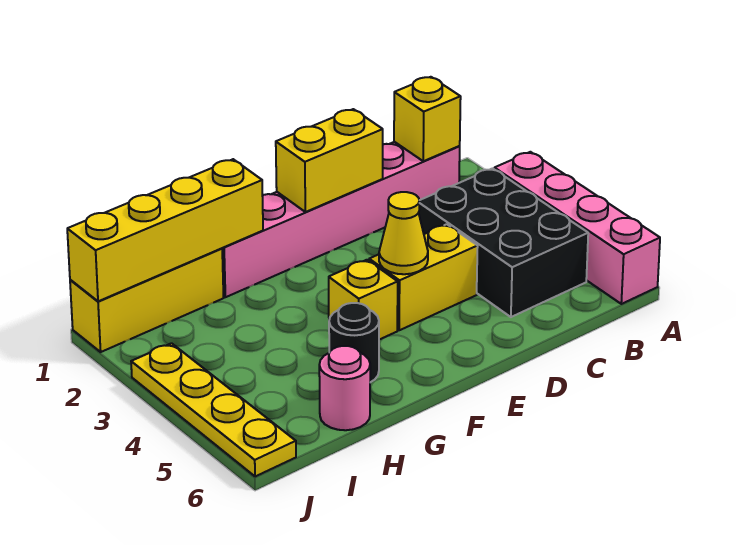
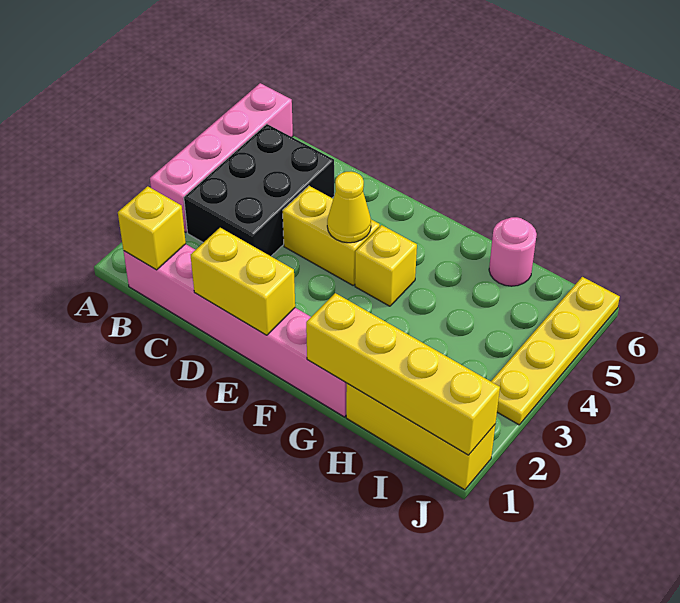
black 1x1 round brick [329,303,379,382] -> none

